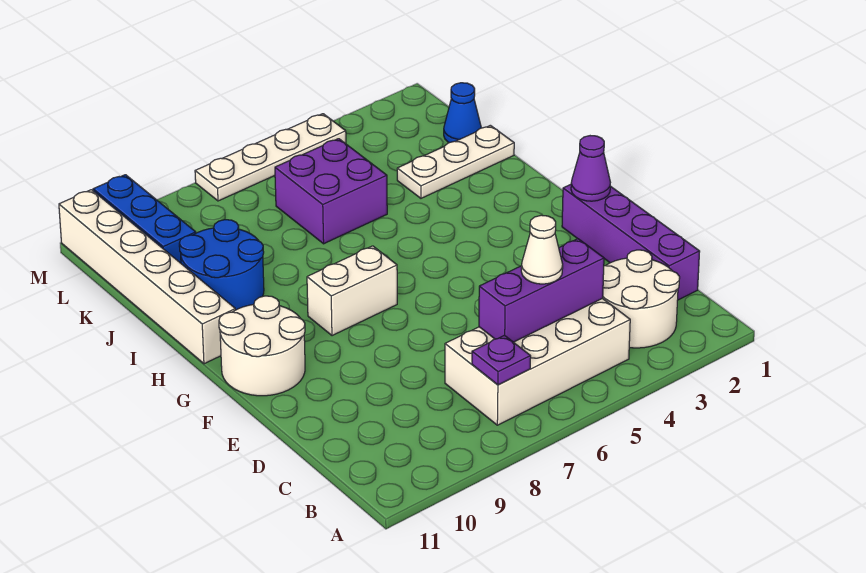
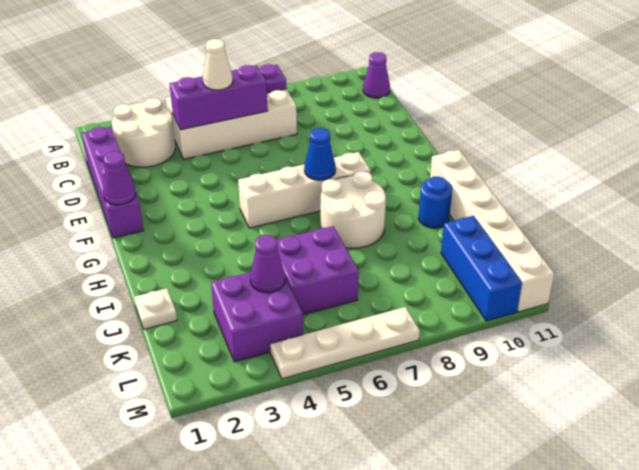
none -> purple 1x1 cone [363,52,390,98]
white 2x2 round brick [219,296,305,396] -> white 2x2 round brick moved to [320,172,386,248]
white 1x2 brick [307,246,397,336] -> white 1x4 brick [238,152,370,228]
blue 2x2 round brick [179,220,264,310] -> blue 1x1 round brick [418,177,452,228]
white 1x3 plate [397,125,514,198] -> white 1x1 plate [134,288,177,329]
blue 1x1 cone [444,83,481,143] -> blue 1x1 cone moved to [304,128,336,180]
none -> purple 2x2 brick [211,272,303,362]
none -> purple 1x1 cone [250,235,285,292]

